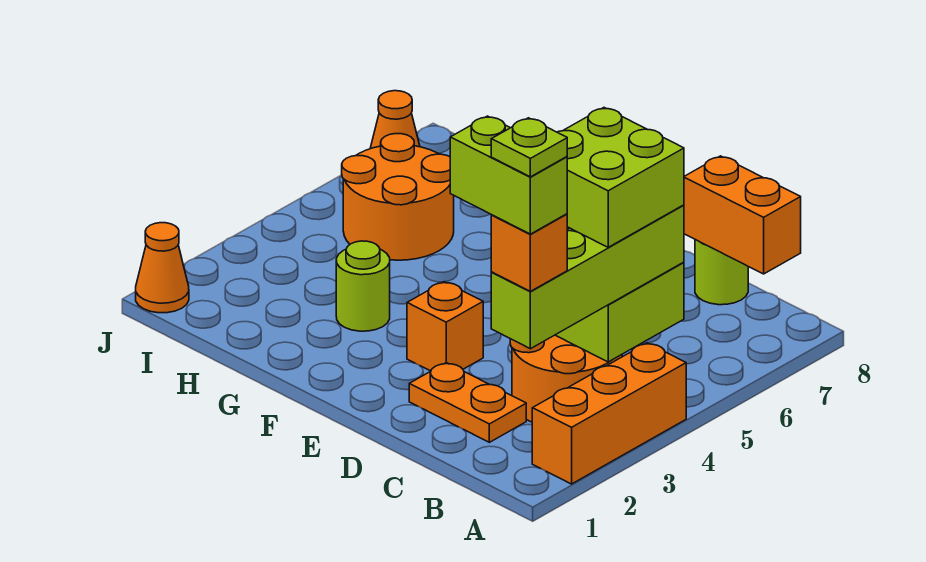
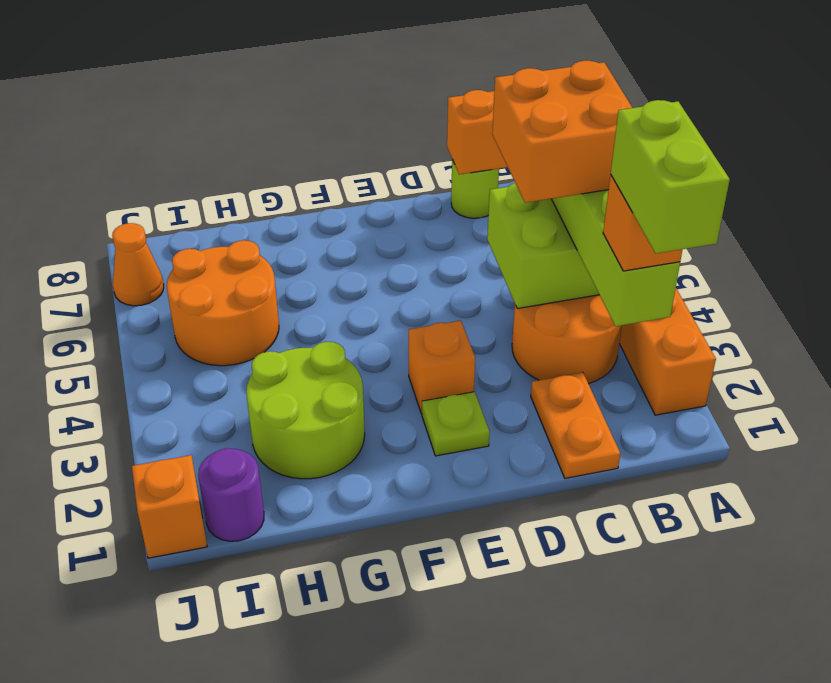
lime 1x2 brick [450,116,567,234] -> lime 1x2 brick turned to [611,100,730,254]
lime 1x1 plate [491,118,567,177] -> lime 1x1 plate moved to [422,392,490,456]
lime 2x2 brick [557,108,684,247] -> orange 2x2 brick [492,61,632,203]
orange 1x2 plate [409,363,526,442] -> orange 1x2 plate turned to [531,373,620,478]
lime 1x1 round brick [336,241,390,331] -> lime 2x2 round brick [246,342,365,479]
none -> purple 1x1 round brick [198,448,264,541]
orange 1x1 cone [136,223,189,313] -> orange 1x1 brick [132,455,207,558]

